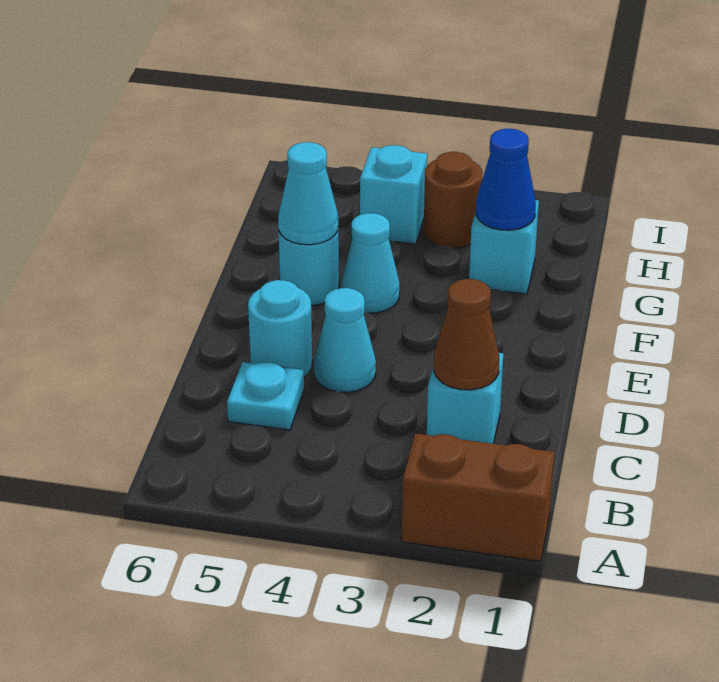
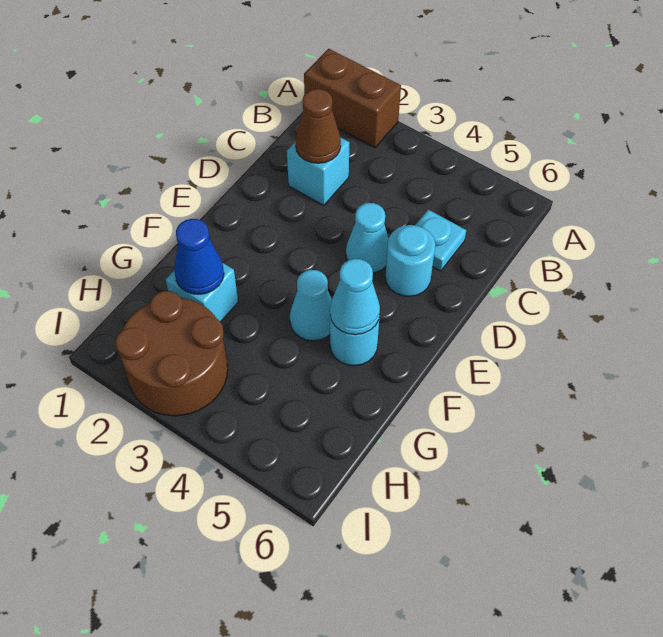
brown 1x1 round brick [424,152,482,248] -> brown 2x2 round brick [116,291,228,416]
cyan 1x1 brick [360,145,427,244] -> none

